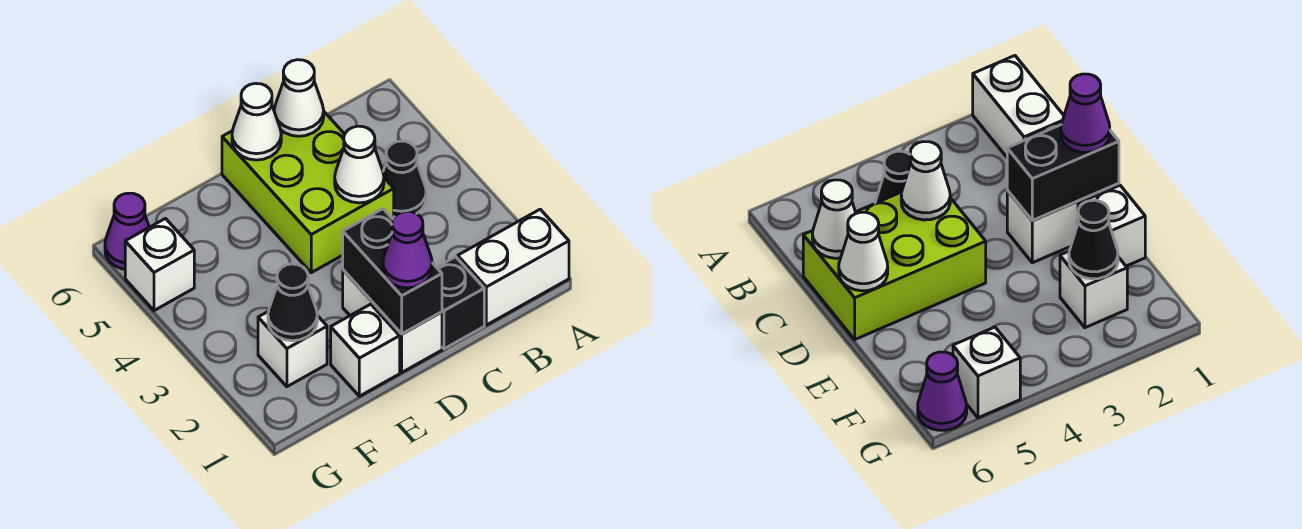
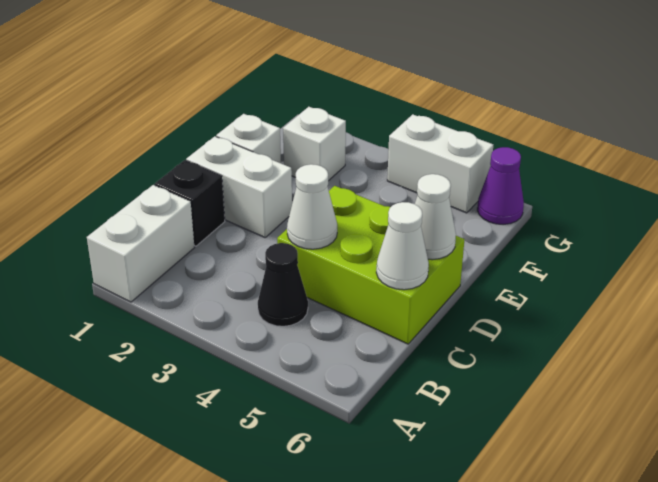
black 1x2 brick [343,209,442,334] -> none
purple 1x1 cone [383,211,432,288] -> none
black 1x1 cone [268,264,317,341] -> none
white 1x1 brick [125,219,194,310] -> white 1x2 brick [387,114,493,213]

